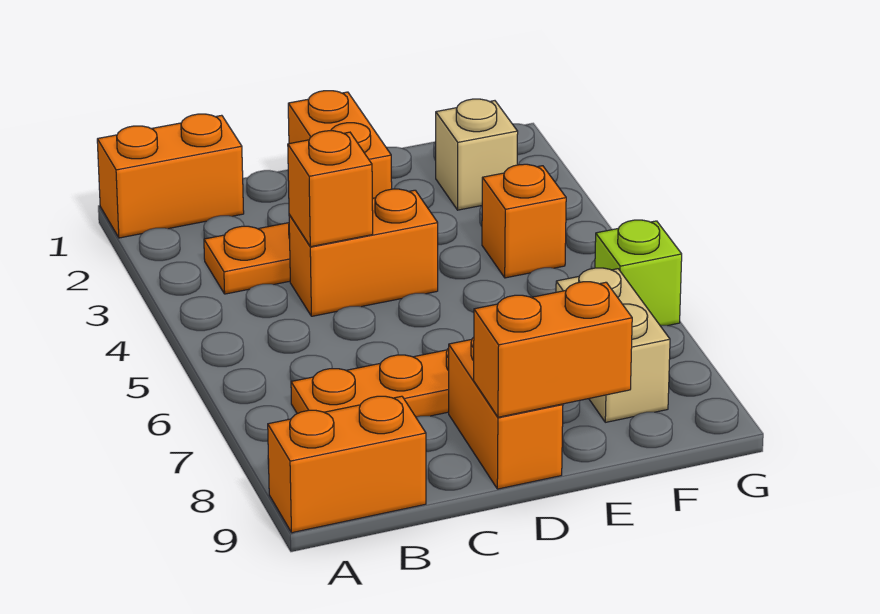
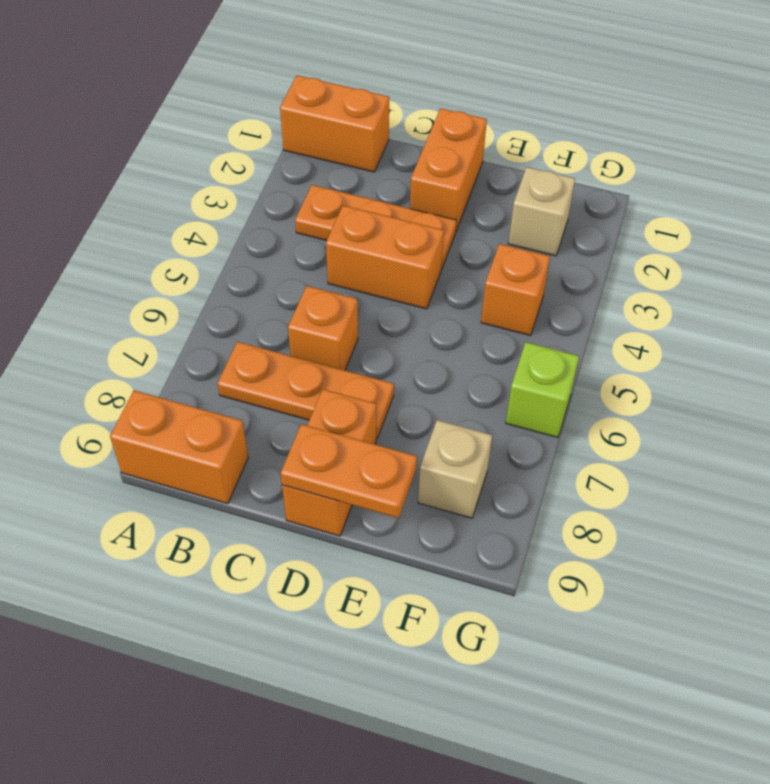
orange 1x1 brick [288,131,373,247] -> orange 1x1 brick moved to [288,286,358,370]
orange 1x2 brick [474,282,632,417] -> orange 1x2 plate [281,424,417,518]
tan 1x2 brick [556,268,670,422] -> tan 1x1 brick [418,420,492,518]

